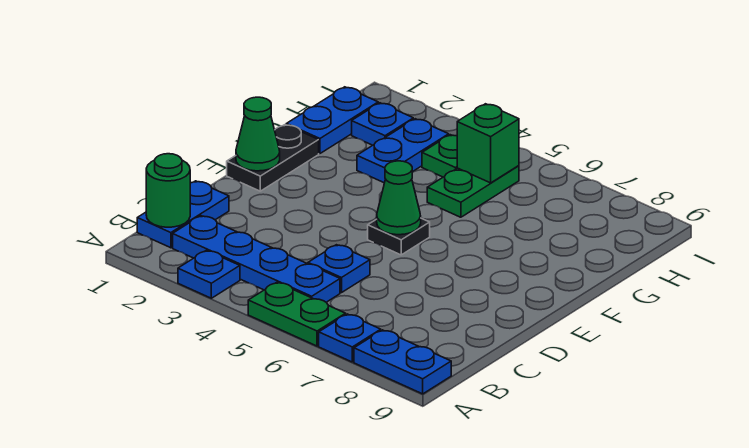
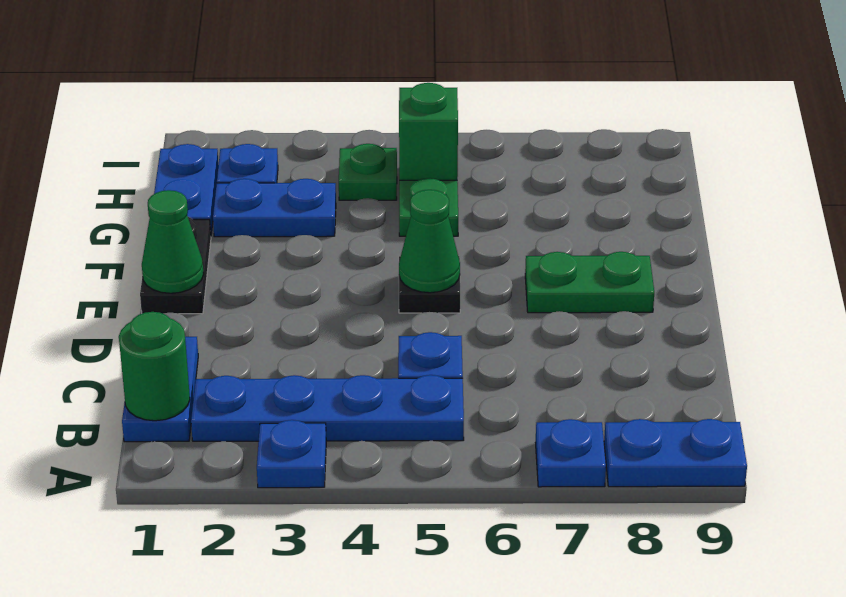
green 1x2 plate [248,282,346,346] -> green 1x2 plate moved to [525,252,654,313]
blue 1x2 plate [357,119,449,183] -> blue 1x2 plate turned to [213,179,336,237]

